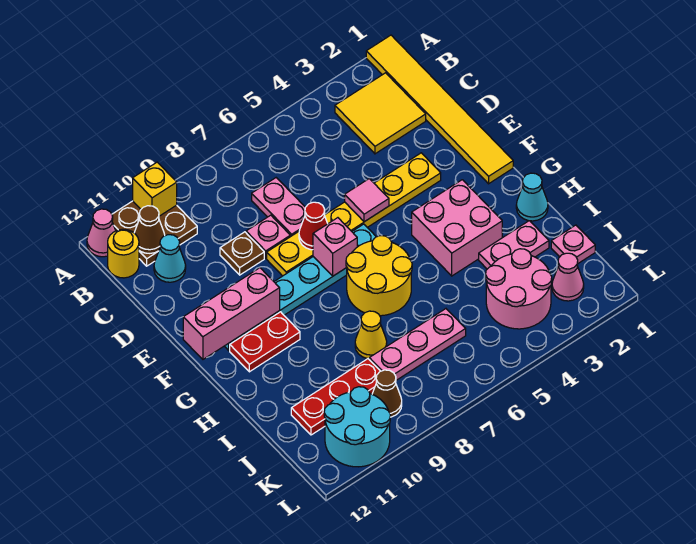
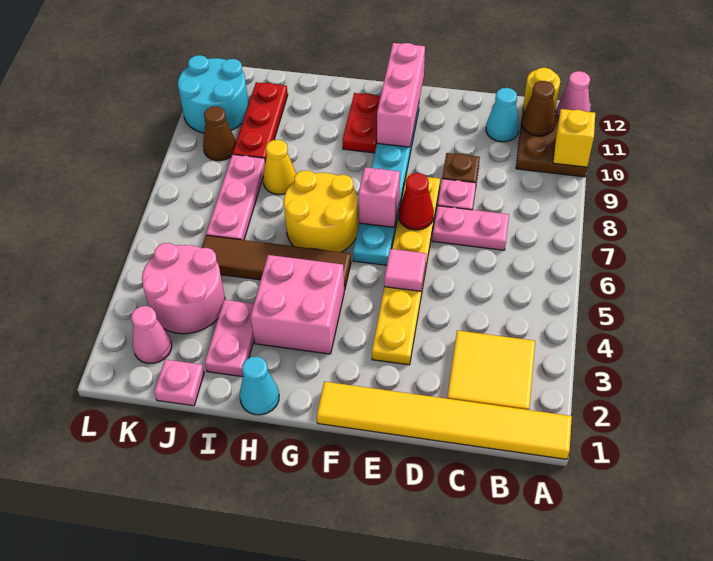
none -> brown 1x4 tile [202,235,351,290]

